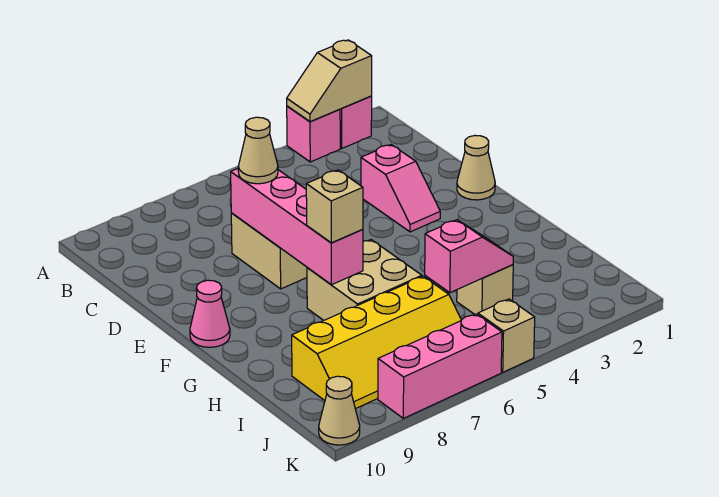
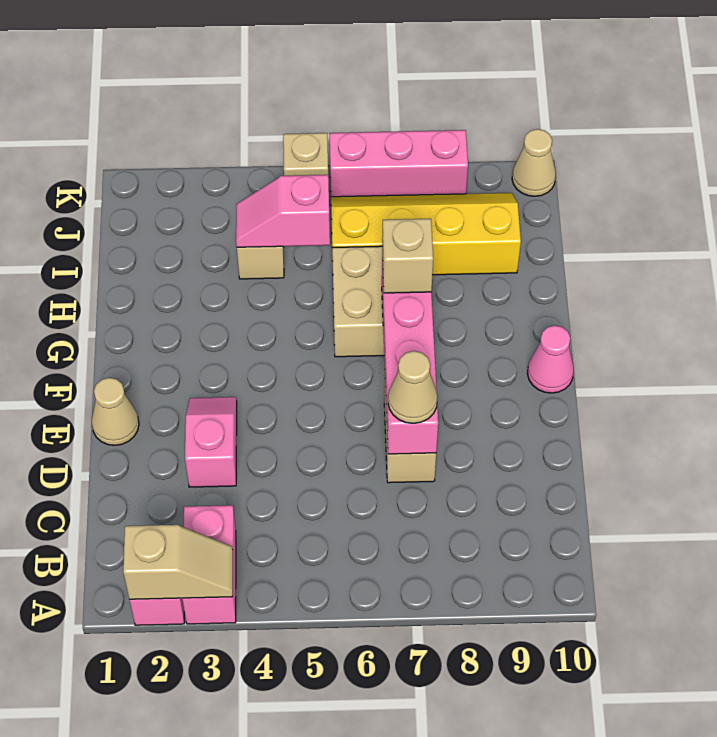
pink 1x1 brick [287,106,340,162] -> pink 1x2 brick [182,505,236,624]

